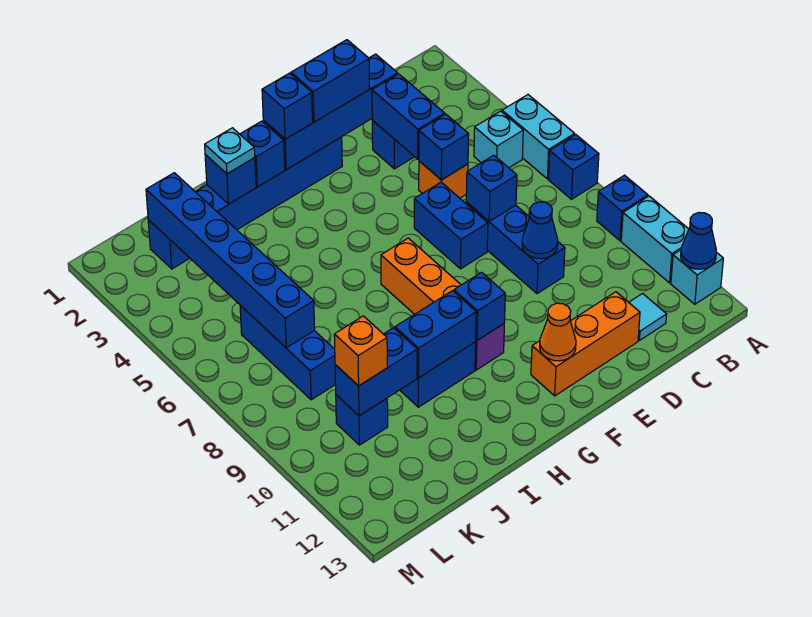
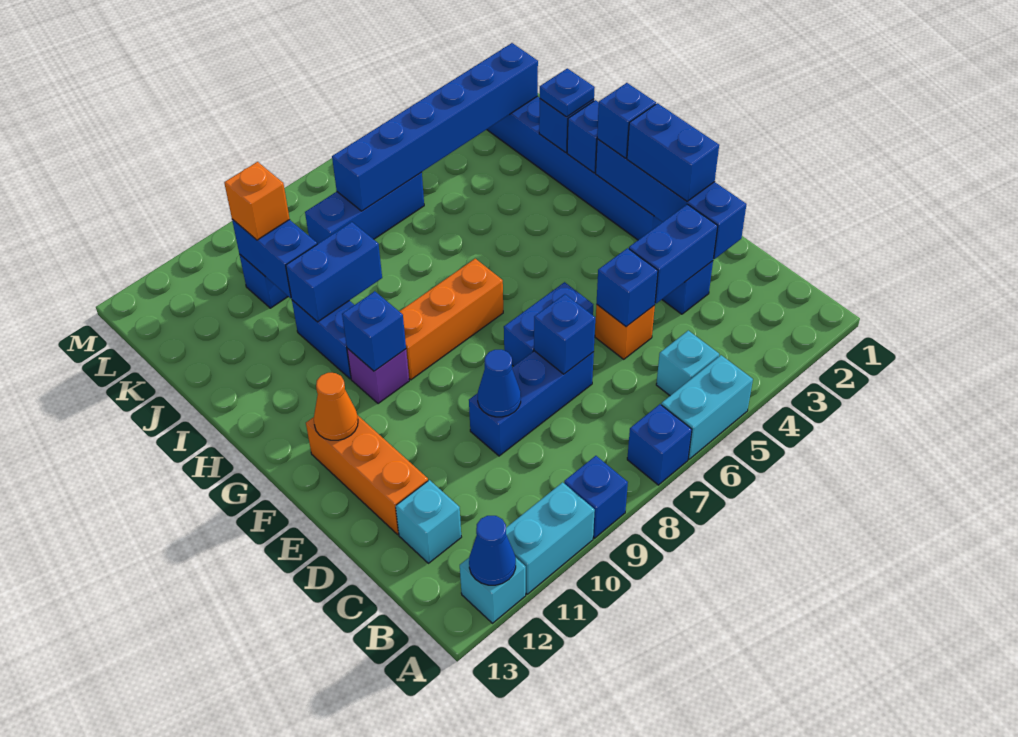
cyan 1x1 tile [629,294,667,340] -> cyan 1x1 brick [396,480,461,563]
blue 1x2 brick [395,291,476,378] -> blue 1x2 brick turned to [286,222,382,322]
cyan 1x1 plate [205,128,255,174] -> blue 1x1 plate [540,68,595,117]

